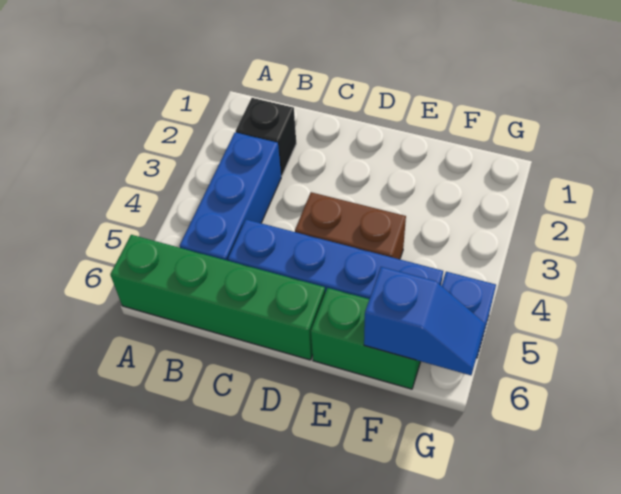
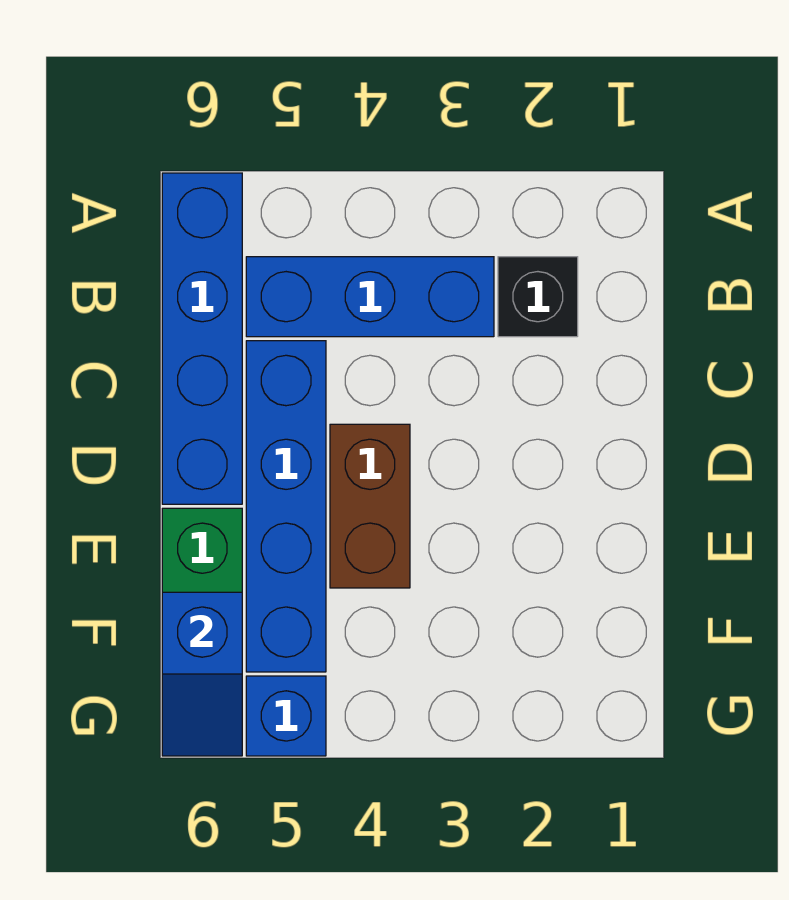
green 1x4 brick [110,235,325,360] -> blue 1x4 brick [162,173,242,504]

